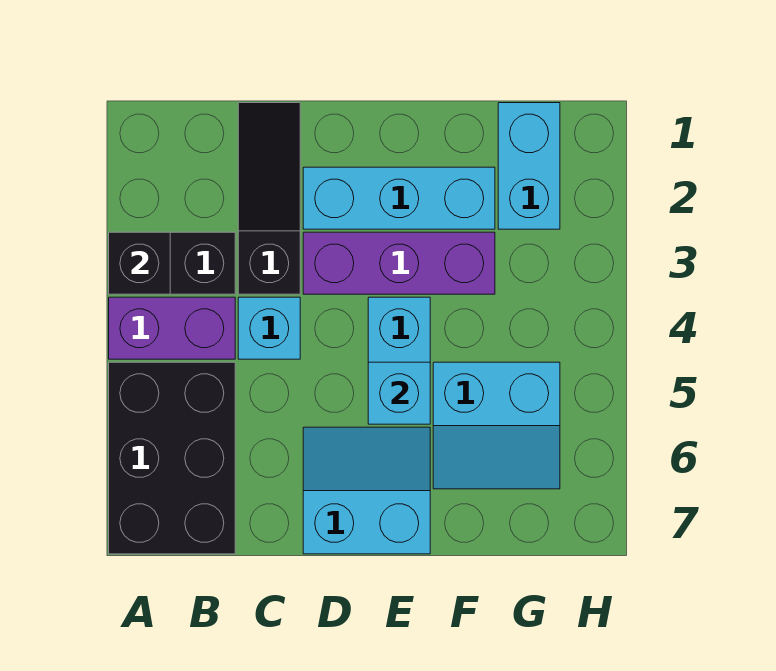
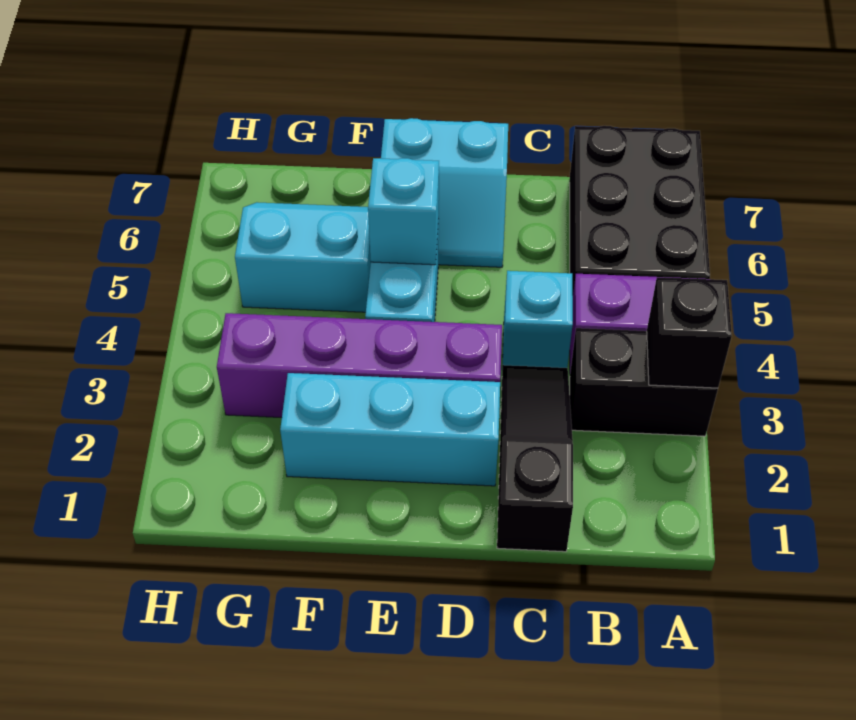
black 1x3 slope [238,103,300,294] -> black 1x3 slope turned to [497,365,573,552]
purple 1x3 brick [303,232,495,294] -> purple 1x4 brick [217,313,502,418]
cyan 1x2 brick [498,103,560,229] -> none

